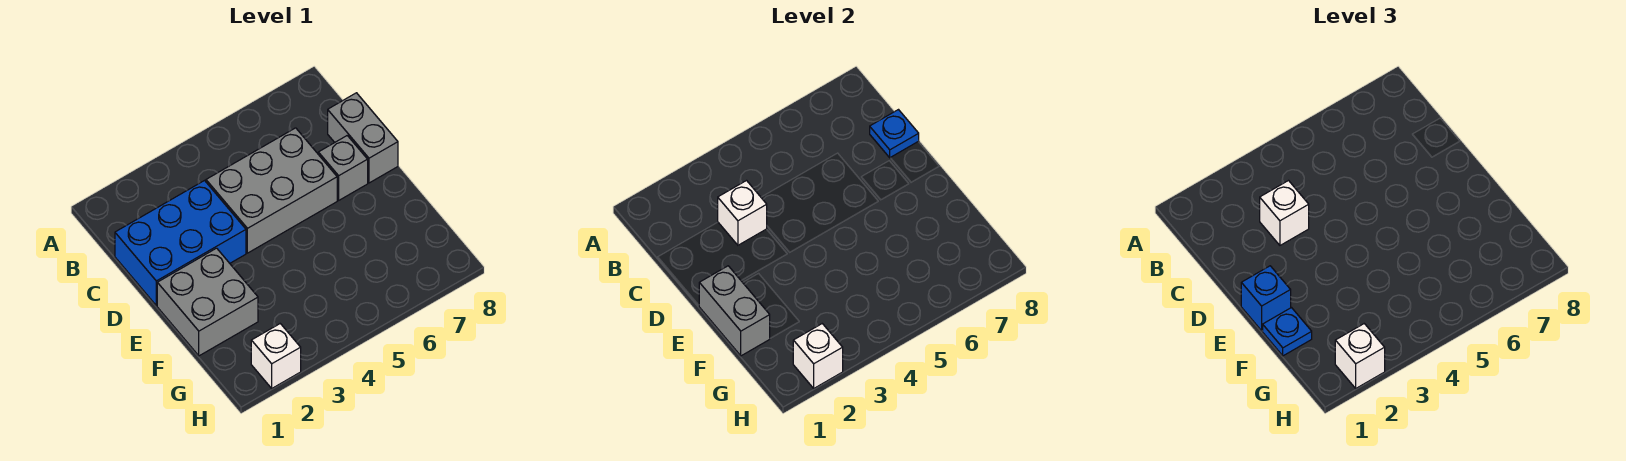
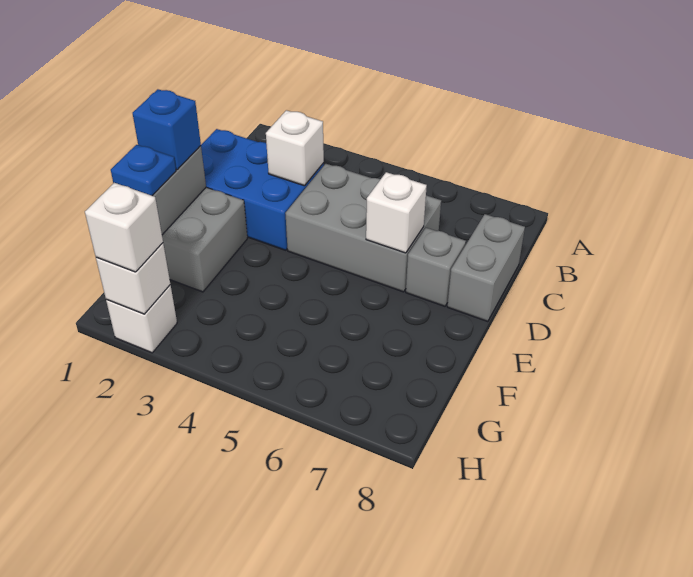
white 1x1 brick [1260,181,1309,245] -> white 1x1 brick moved to [366,172,427,253]
blue 1x1 plate [870,110,919,158] -> none

